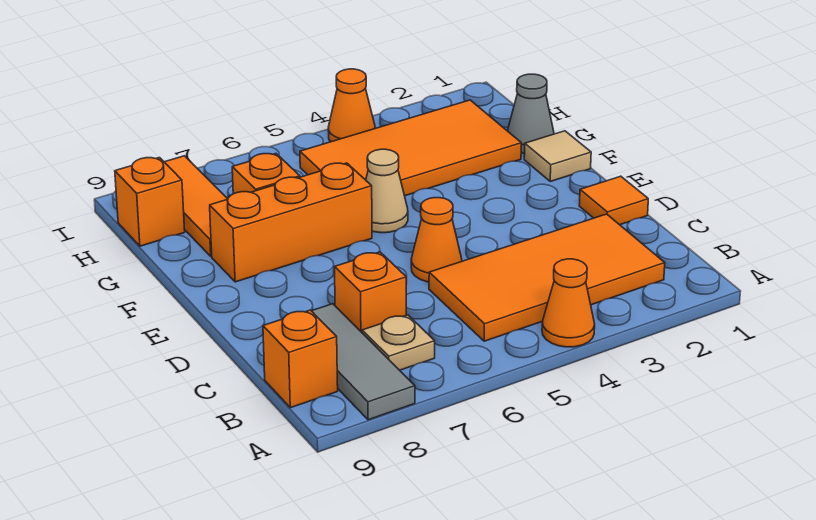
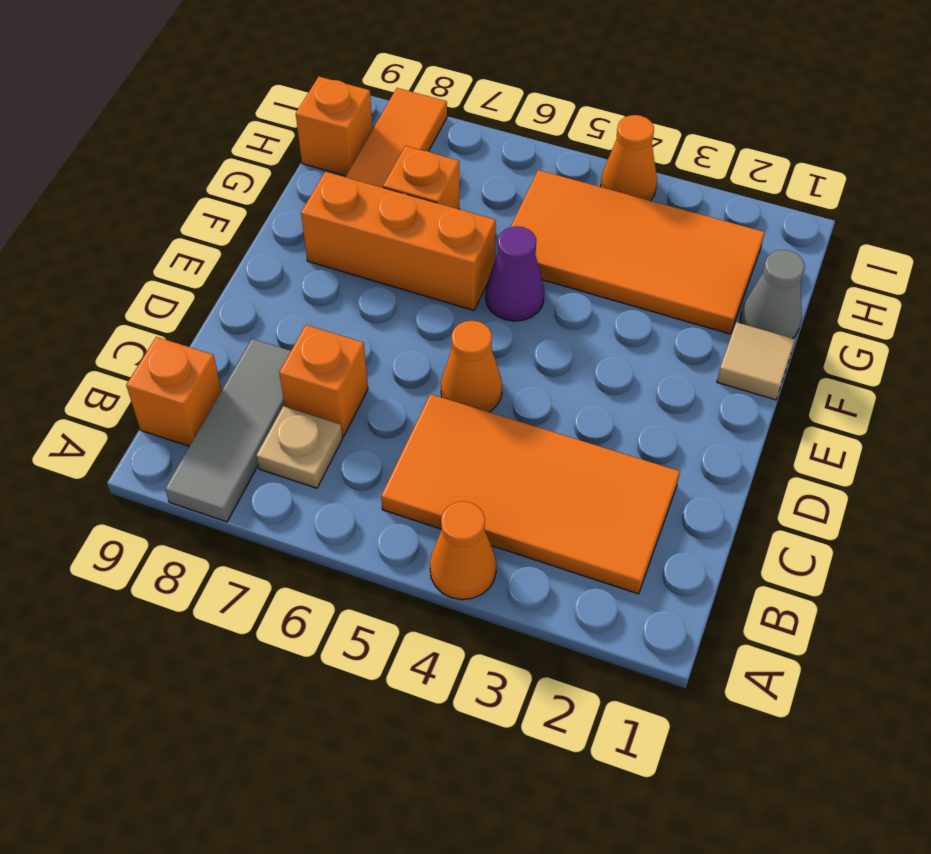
orange 1x1 tile [579,176,648,225] -> none
tan 1x1 cone [366,149,408,233] -> purple 1x1 cone [485,226,544,321]

